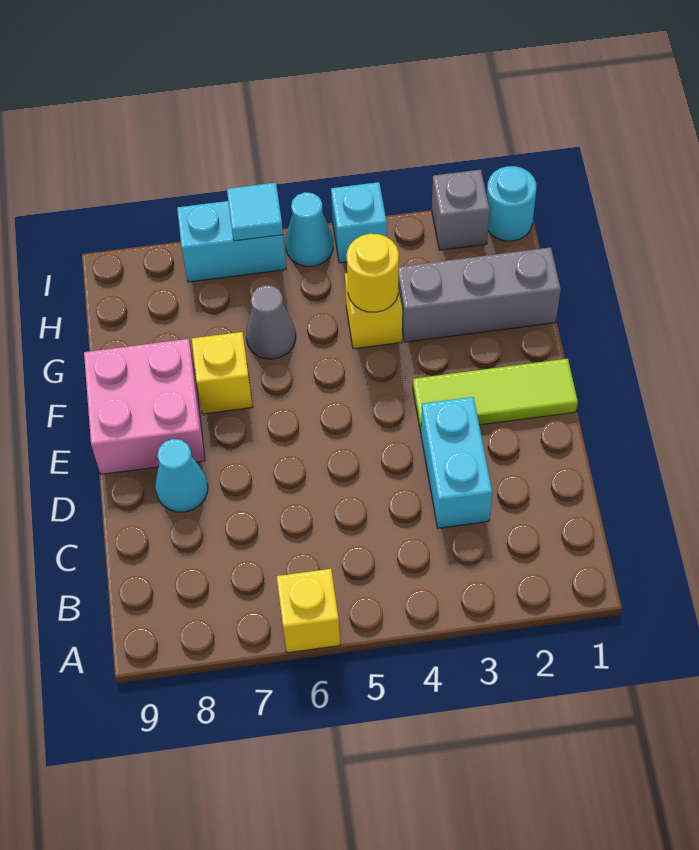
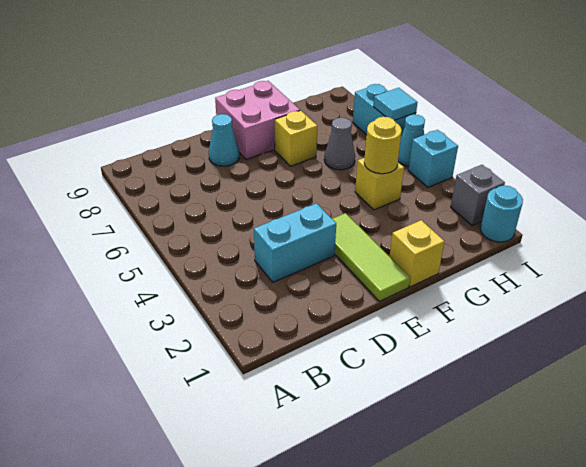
yellow 1x1 brick [277,569,340,653] -> yellow 1x1 brick moved to [389,220,444,287]
grey 1x3 brick [398,247,561,342] -> none

